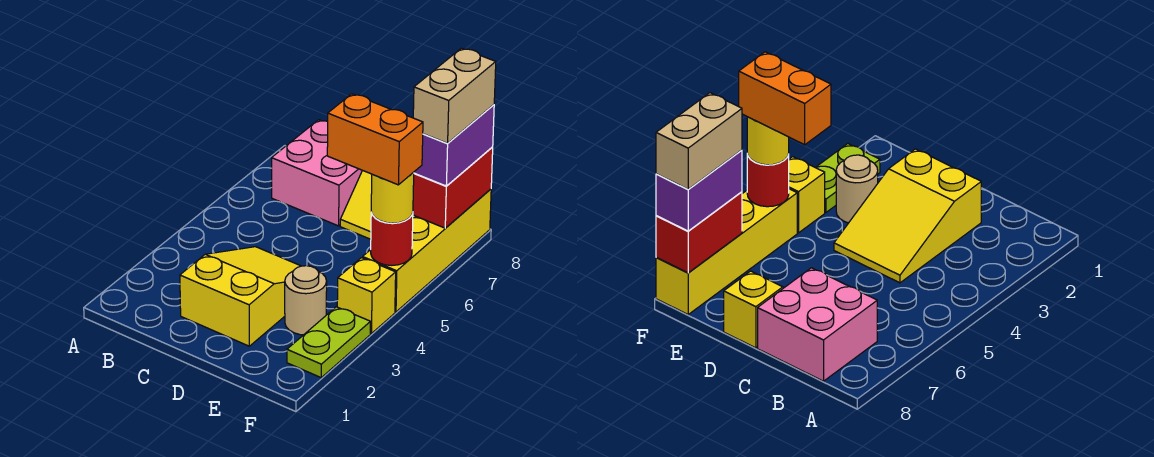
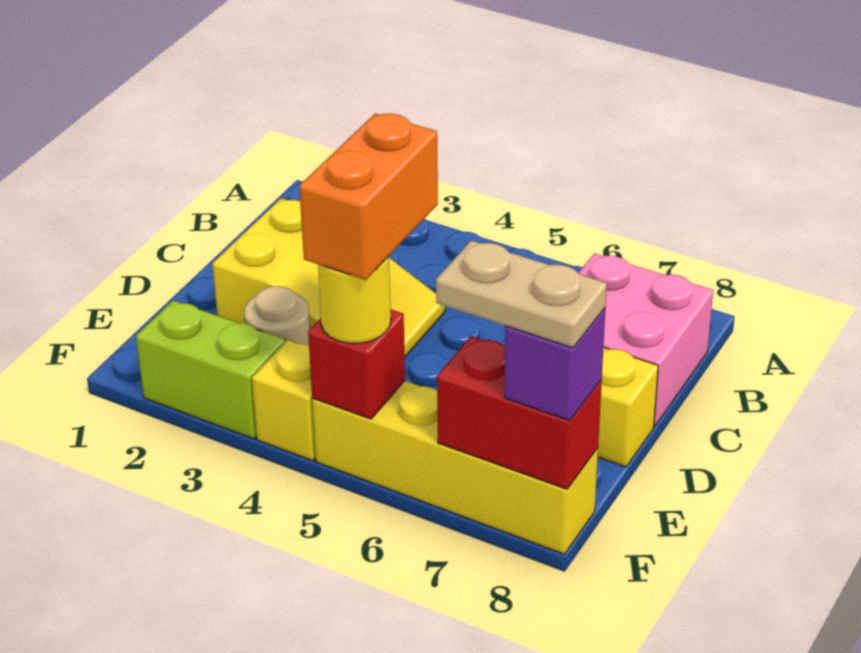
lime 1x2 plate [287,307,370,377] -> lime 1x2 brick [136,300,285,439]
red 1x1 round brick [371,213,413,265] -> red 1x1 brick [308,309,405,419]
purple 1x2 brick [414,105,494,186] -> purple 1x1 brick [504,308,605,421]
tan 1x2 brick [413,48,496,143] -> tan 1x2 plate [436,240,607,348]

